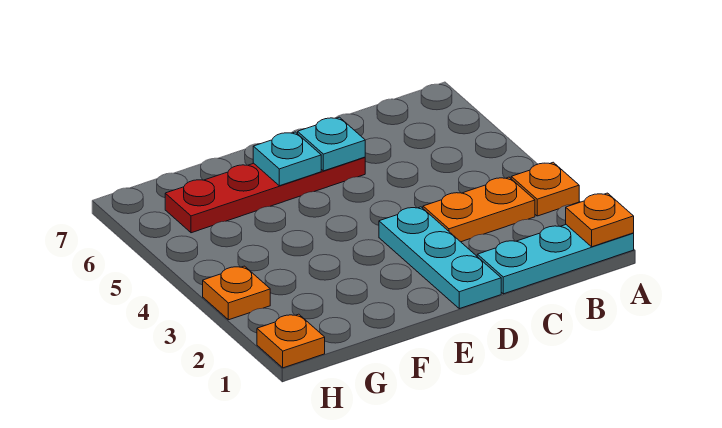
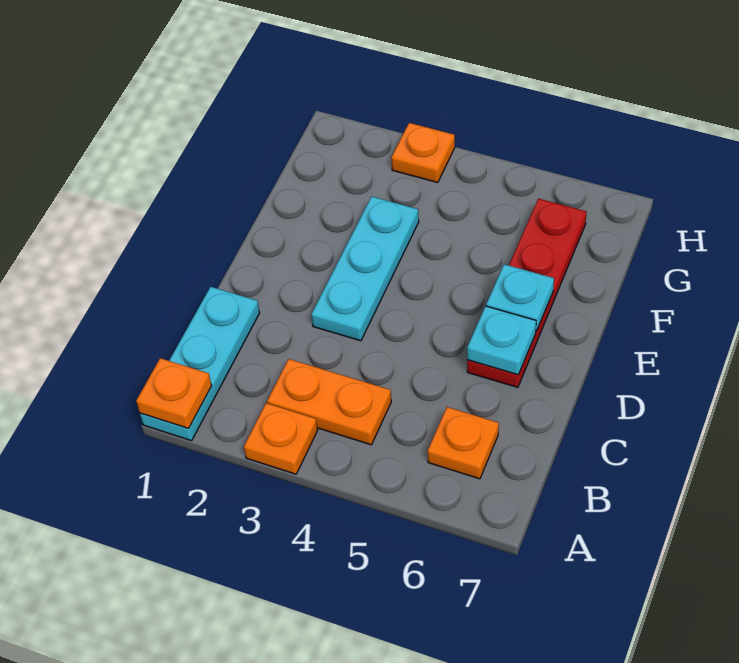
orange 1x2 plate [423,177,535,242] -> orange 1x2 plate turned to [267,359,391,445]
cyan 1x3 plate [379,207,501,309] -> cyan 1x3 plate turned to [311,196,419,341]
orange 1x1 plate [257,314,325,368] -> orange 1x1 plate moved to [428,407,499,479]

